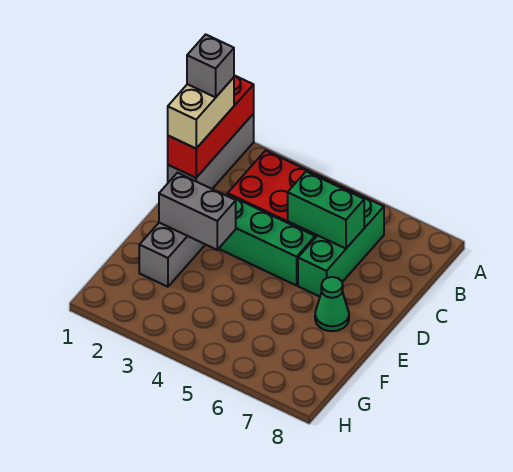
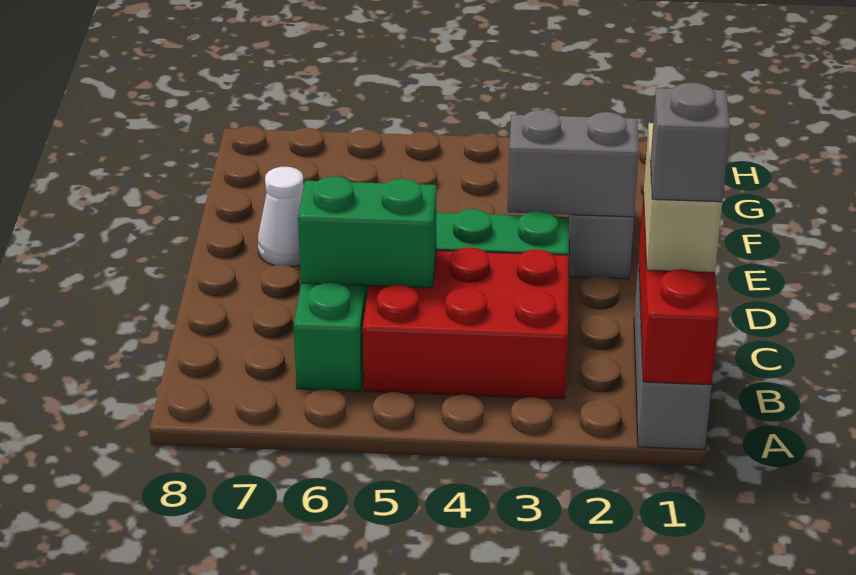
green 1x1 cone [315,277,349,331] -> white 1x1 cone [258,167,304,267]

